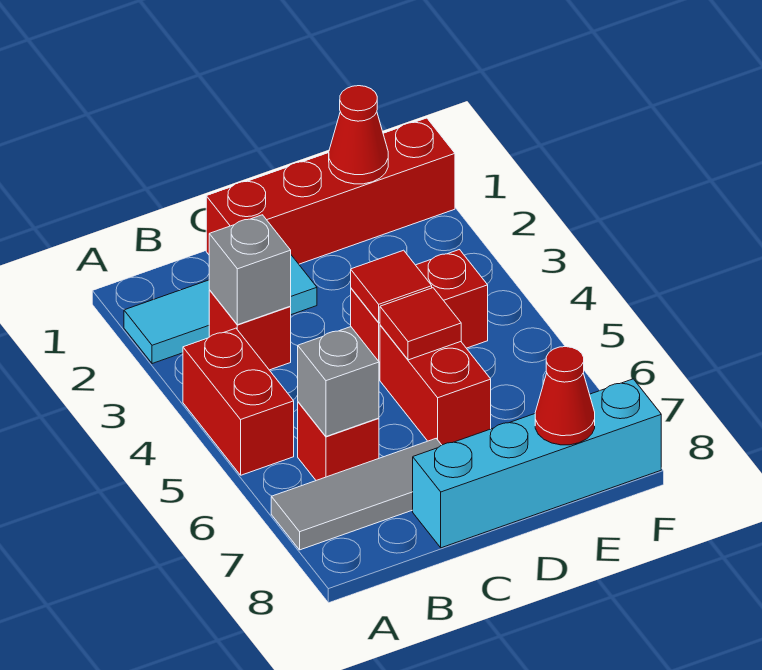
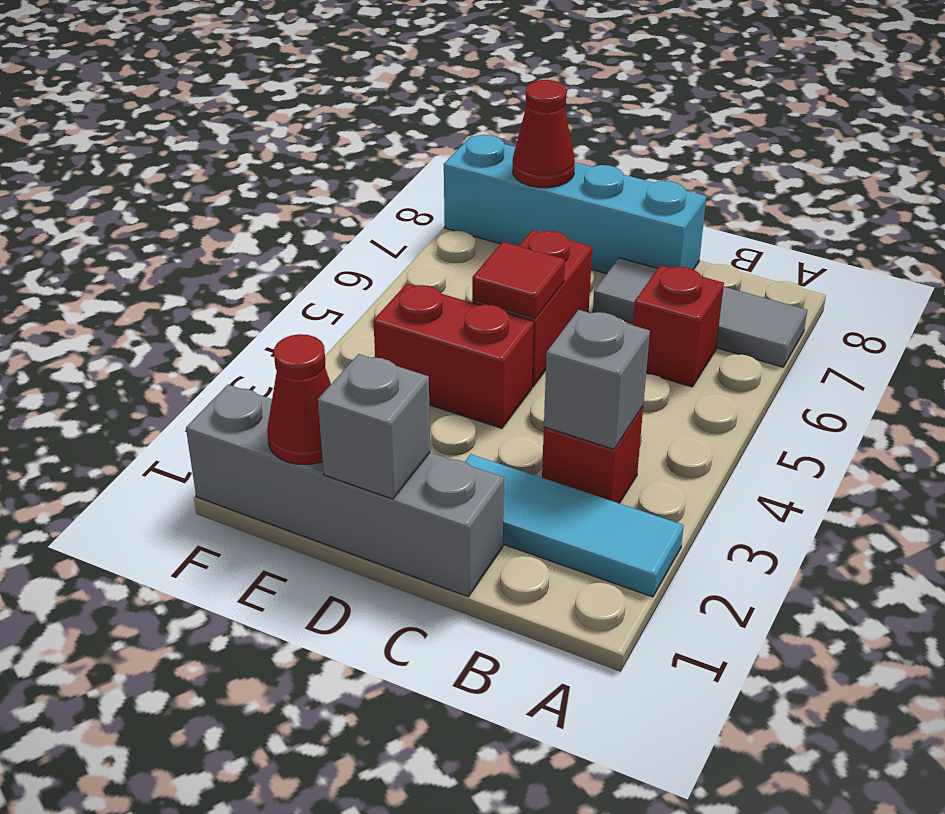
red 1x2 brick [183,328,294,475] -> none
grey 1x1 brick [298,327,379,436] -> grey 1x1 brick moved to [318,354,430,499]
red 1x4 brick [206,118,455,264] -> grey 1x4 brick [186,385,504,597]
red 1x1 tile [351,250,432,323] -> none

